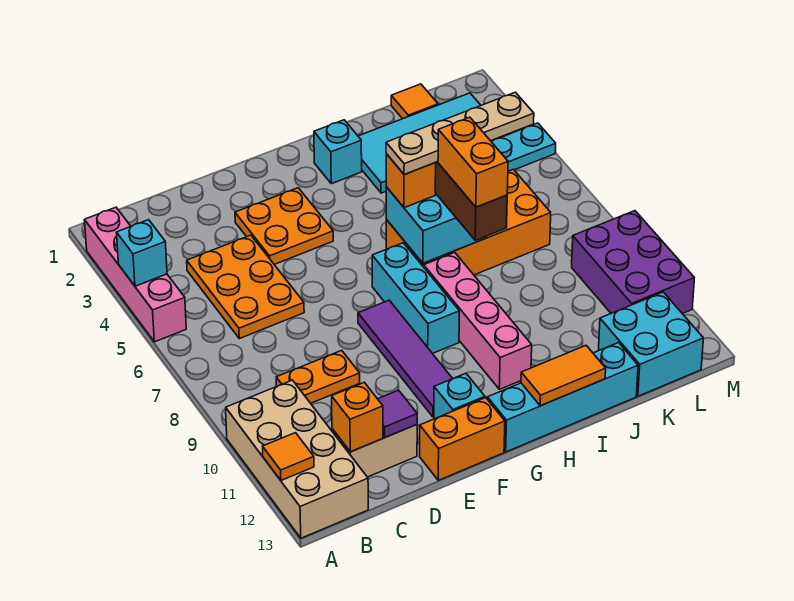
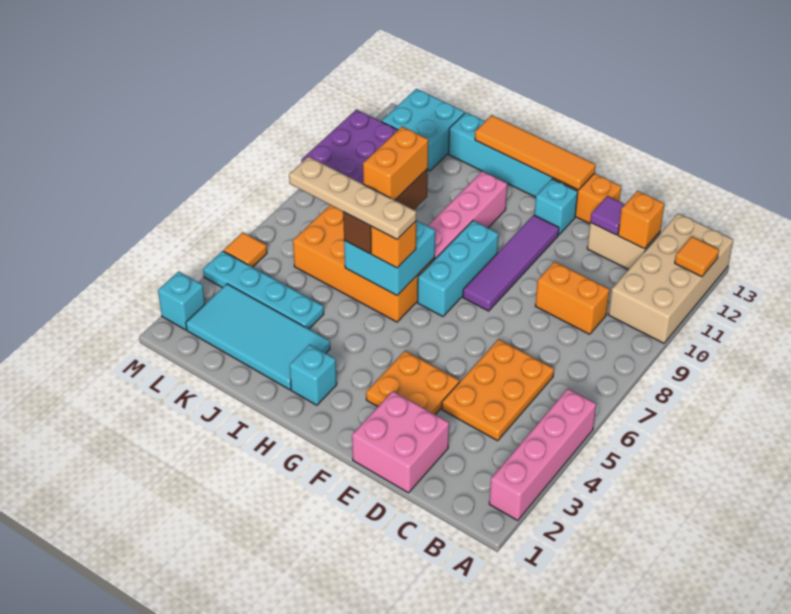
cyan 1x1 brick [116,220,167,286] -> cyan 1x1 brick moved to [158,271,205,330]
orange 1x2 plate [276,350,360,403] -> orange 1x2 brick [535,262,610,334]
none -> pink 2x2 brick [352,391,449,493]
orange 1x2 tile [521,346,606,406] -> orange 1x4 tile [475,115,595,190]
orange 1x1 tile [391,84,438,119] -> orange 1x1 tile moved to [224,232,267,267]

